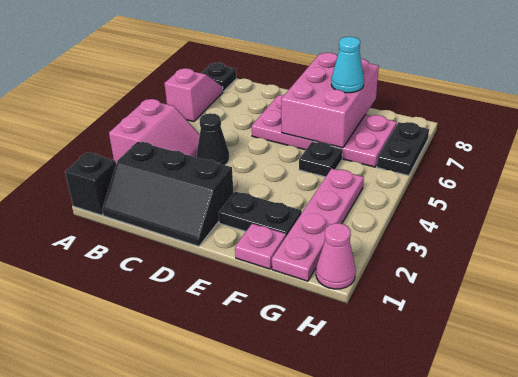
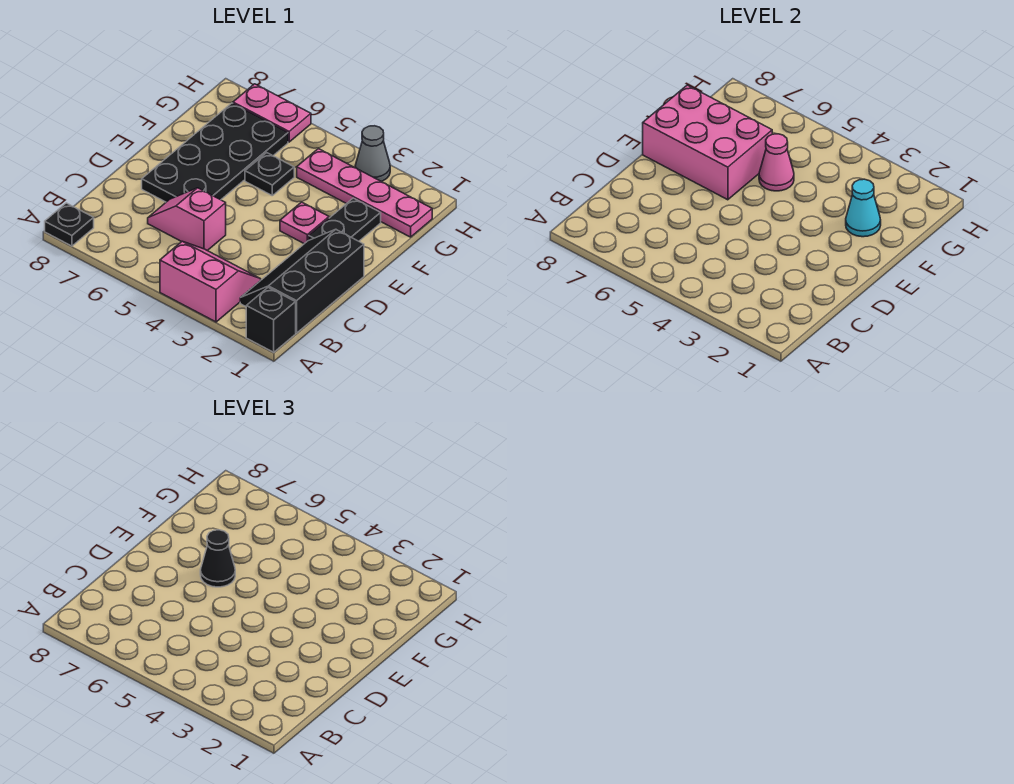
pink 1x2 slope [164,68,223,122] -> pink 1x2 slope moved to [148,188,226,251]
black 2x3 slope [102,142,234,246] -> black 2x3 slope turned to [240,229,364,333]
black 1x1 cone [197,113,229,165] -> black 1x1 cone moved to [200,530,235,587]
pink 2x4 plate [252,95,397,167] -> black 2x4 plate [142,103,288,202]
pink 1x1 plate [235,224,286,269] -> pink 1x1 plate moved to [280,202,329,244]
cyan 1x1 cone [331,37,364,93] -> cyan 1x1 cone moved to [846,179,881,237]
pink 1x1 cone [316,223,356,289] -> pink 1x1 cone moved to [759,134,794,191]
none -> grey 1x1 cone [355,126,390,182]
black 1x2 plate [377,122,429,176] -> pink 1x2 plate [233,84,311,142]

